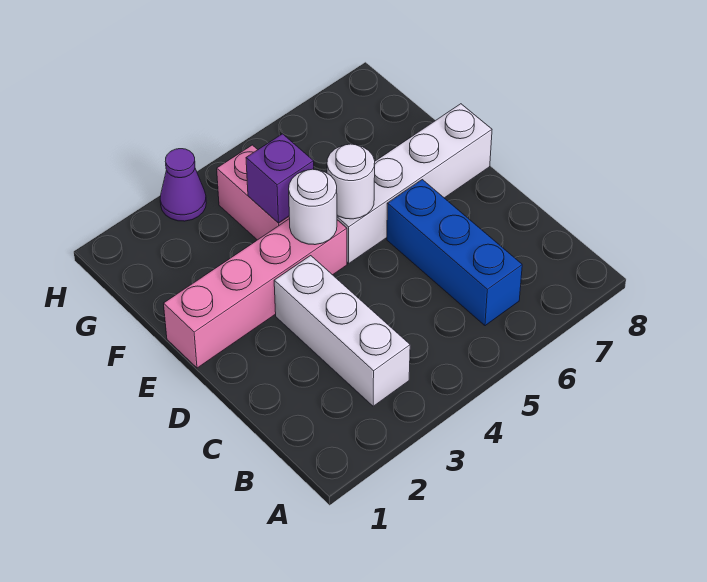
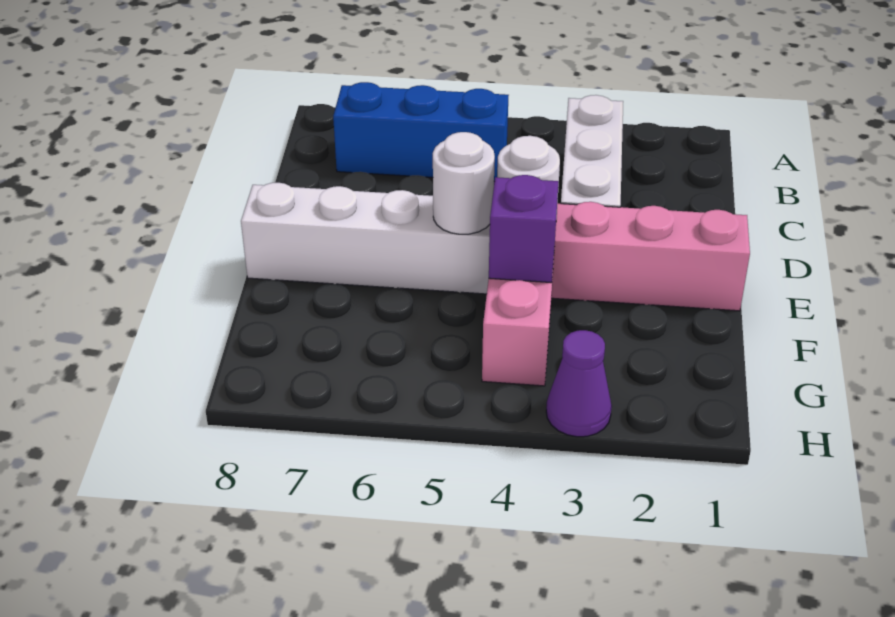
blue 1x3 brick [387,180,522,326] -> blue 1x3 brick turned to [333,82,509,181]

